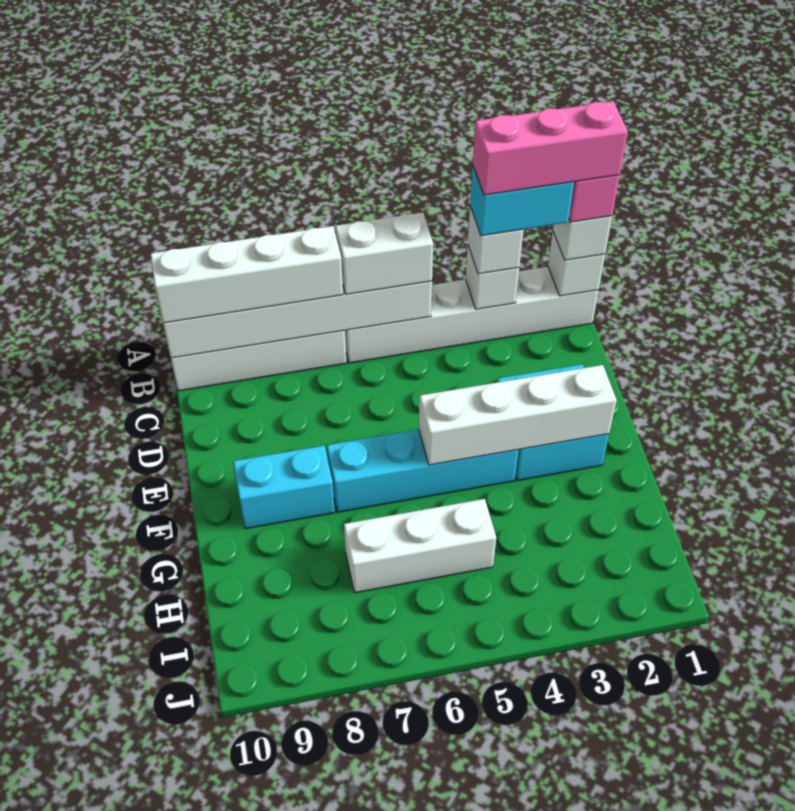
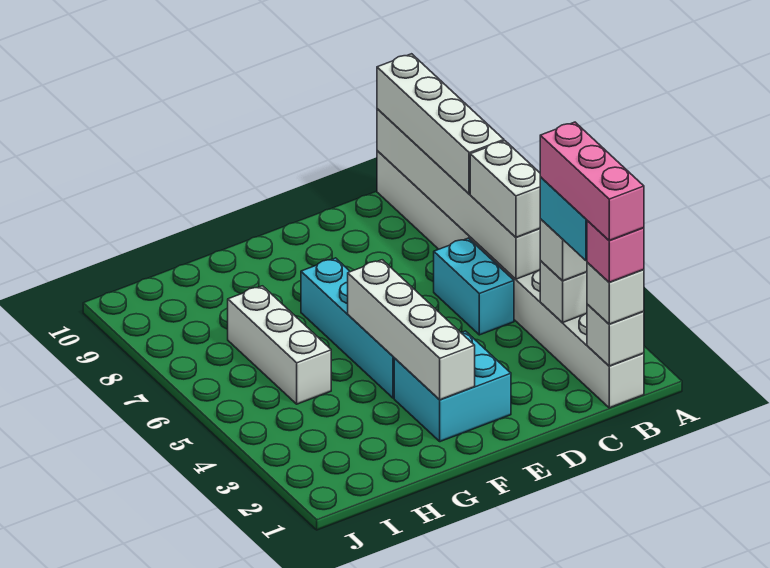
cyan 1x2 brick [233,446,335,528] -> cyan 1x2 brick moved to [434,238,514,335]

